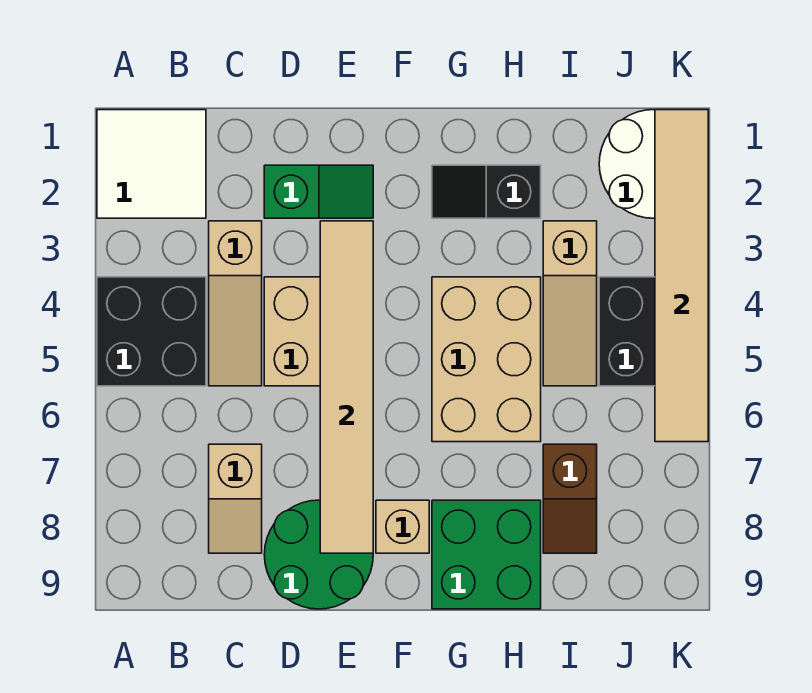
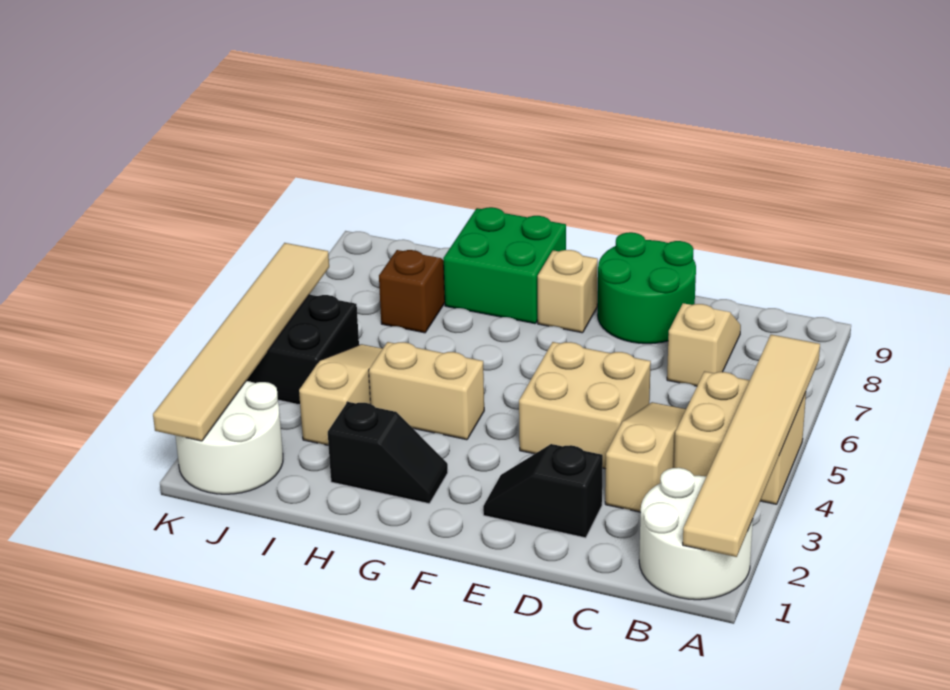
white 2x2 tile [97,110,206,218] -> white 2x2 round brick [639,468,753,600]
black 2x2 brick [97,277,206,386] -> tan 2x2 brick [674,371,806,504]
green 1x2 slope [264,165,373,218] -> black 1x2 slope [483,444,603,538]
tan 1x6 tile [320,221,373,553] -> tan 1x6 tile moved to [683,335,820,557]
tan 2x3 brick [432,277,541,442] -> tan 1x2 brick [369,342,484,440]

